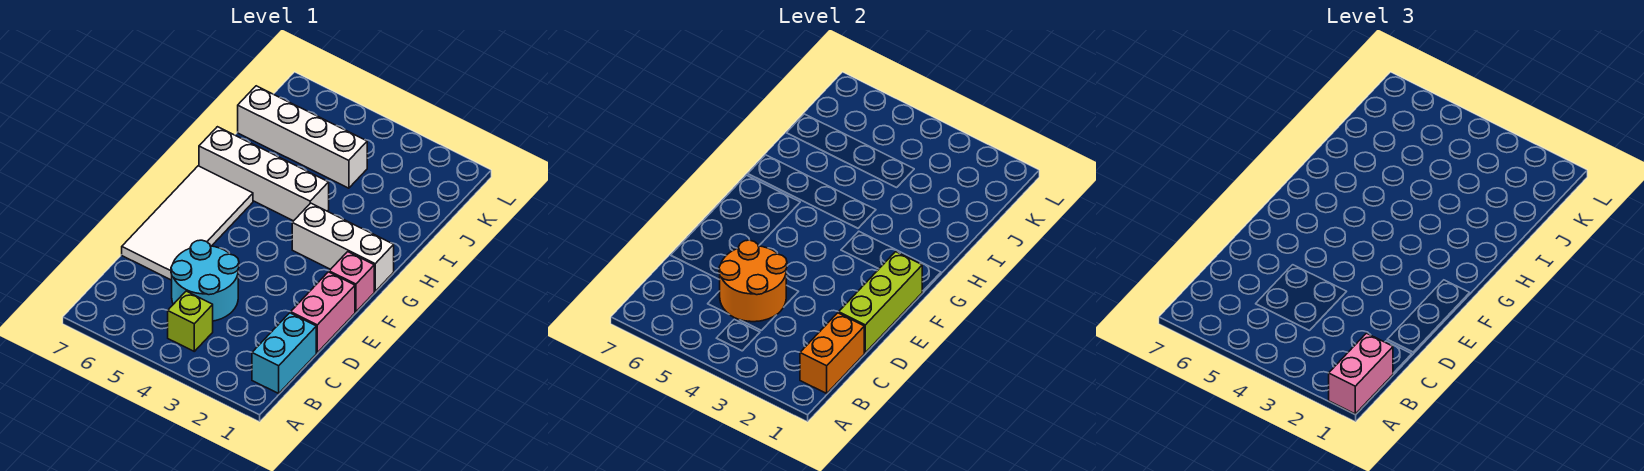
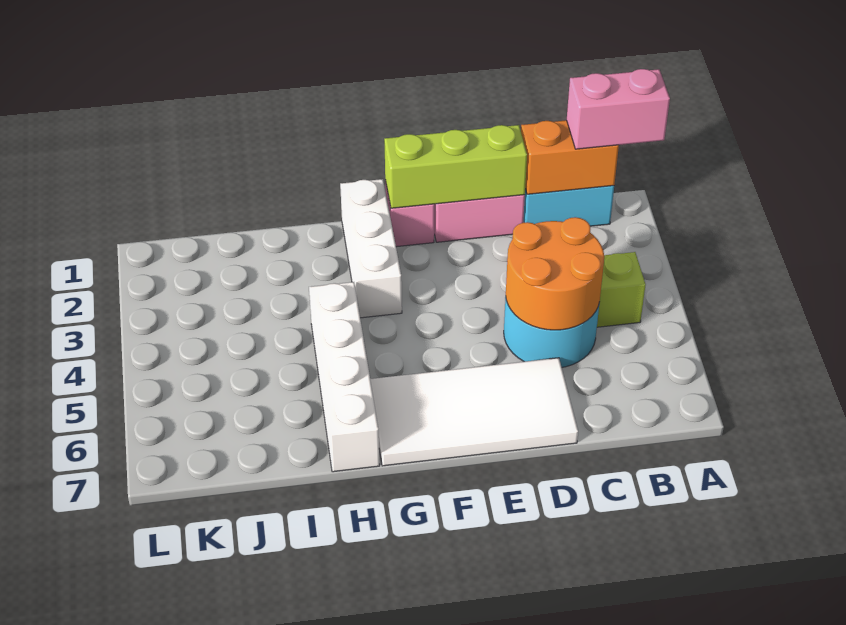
white 1x4 brick [238,86,367,188] -> none

